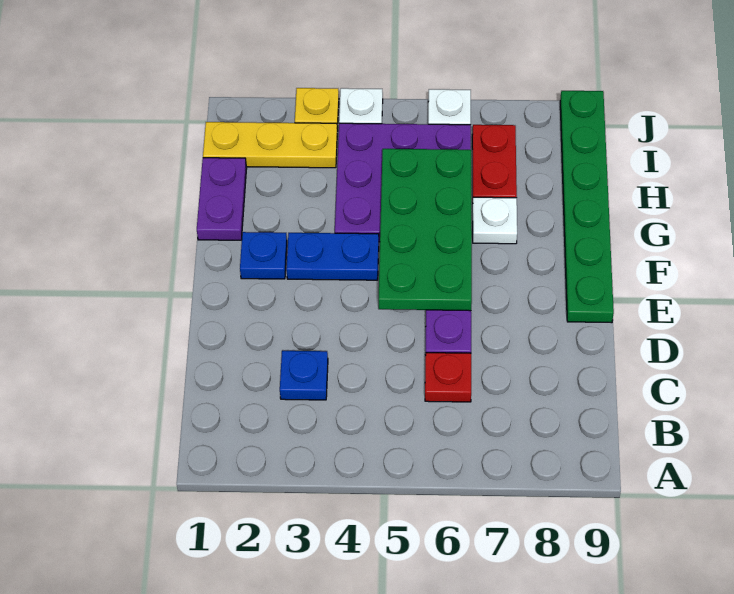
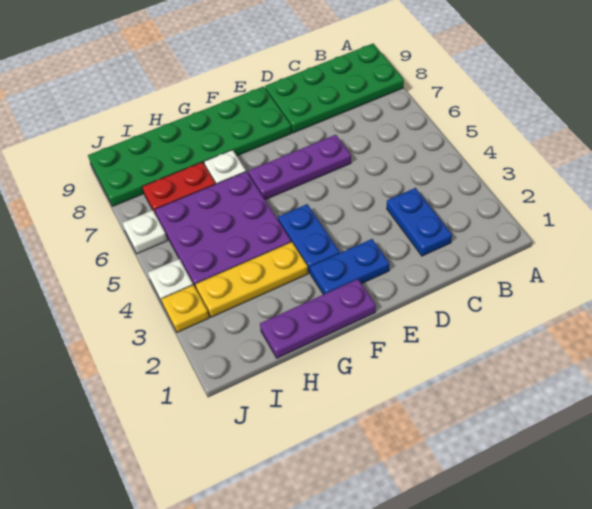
blue 1x1 plate [280,351,328,400] -> blue 1x2 plate [387,188,452,256]
red 1x1 plate [425,353,471,402] -> none
green 2x4 plate [379,149,472,311] -> green 2x4 plate moved to [265,44,404,133]
green 1x6 plate [560,91,614,323] -> green 2x6 plate [88,86,292,206]
blue 1x1 plate [240,232,287,279] -> blue 1x2 plate [310,239,389,295]
purple 1x2 plate [197,158,247,240] -> purple 1x3 plate [260,279,376,358]
yellow 1x3 plate [203,122,337,168] -> yellow 1x3 plate turned to [195,242,308,317]

